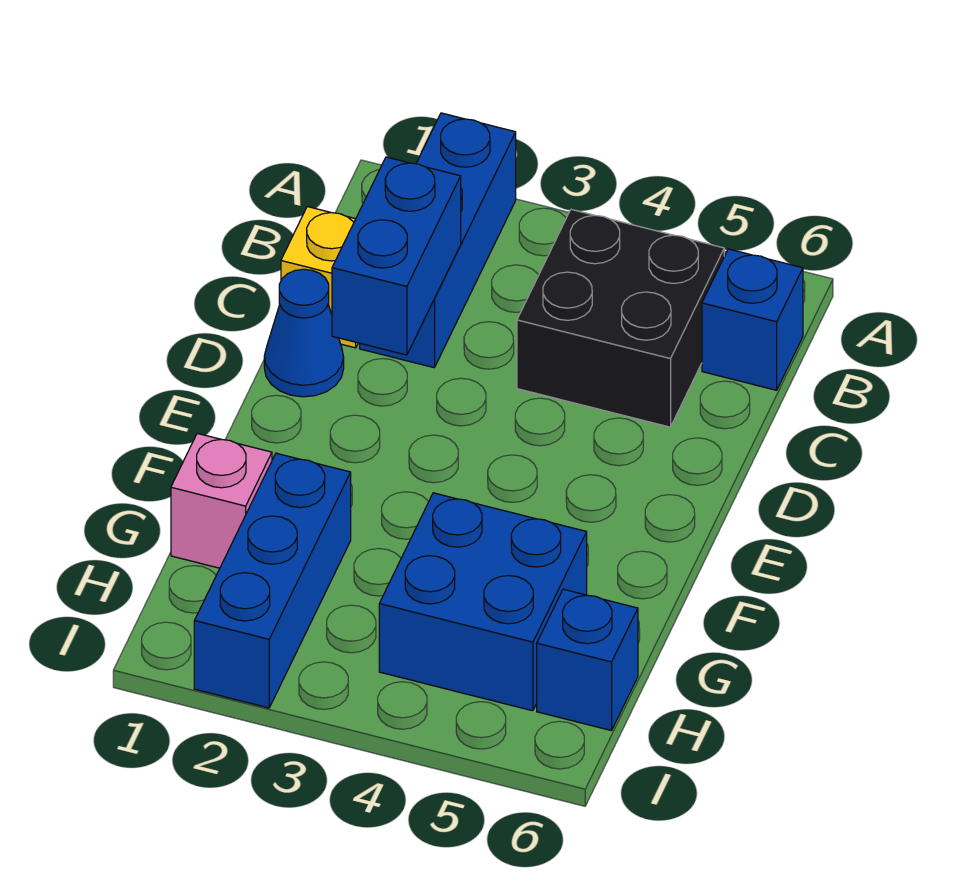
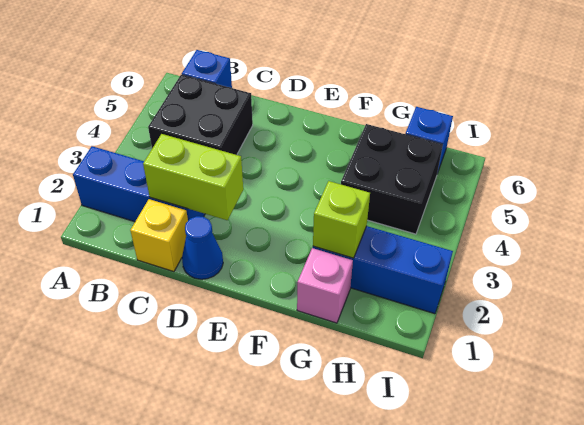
blue 1x2 brick [332,157,461,355] -> lime 1x2 brick [143,134,243,220]
none -> lime 1x1 brick [313,181,370,258]
blue 2x2 brick [379,493,587,711] -> black 2x2 brick [341,124,443,234]

